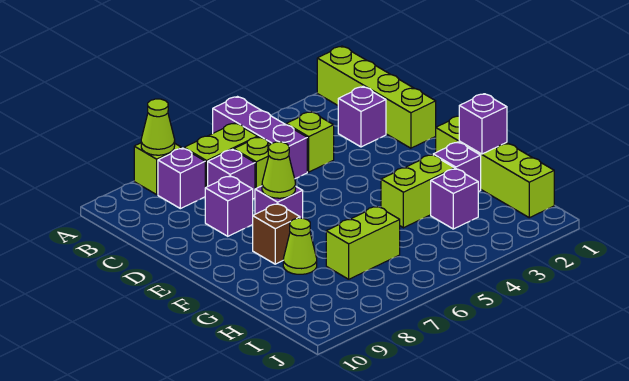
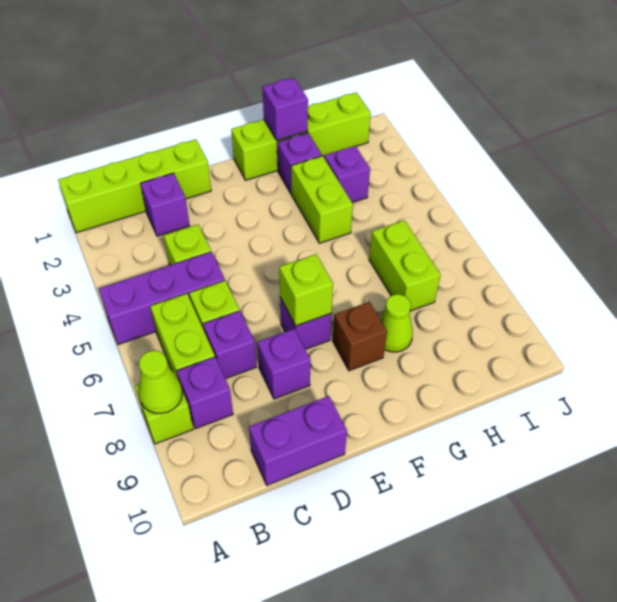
none -> purple 1x2 brick [249,396,347,485]
lime 1x1 cone [262,142,296,198] -> lime 1x1 brick [279,254,333,326]

